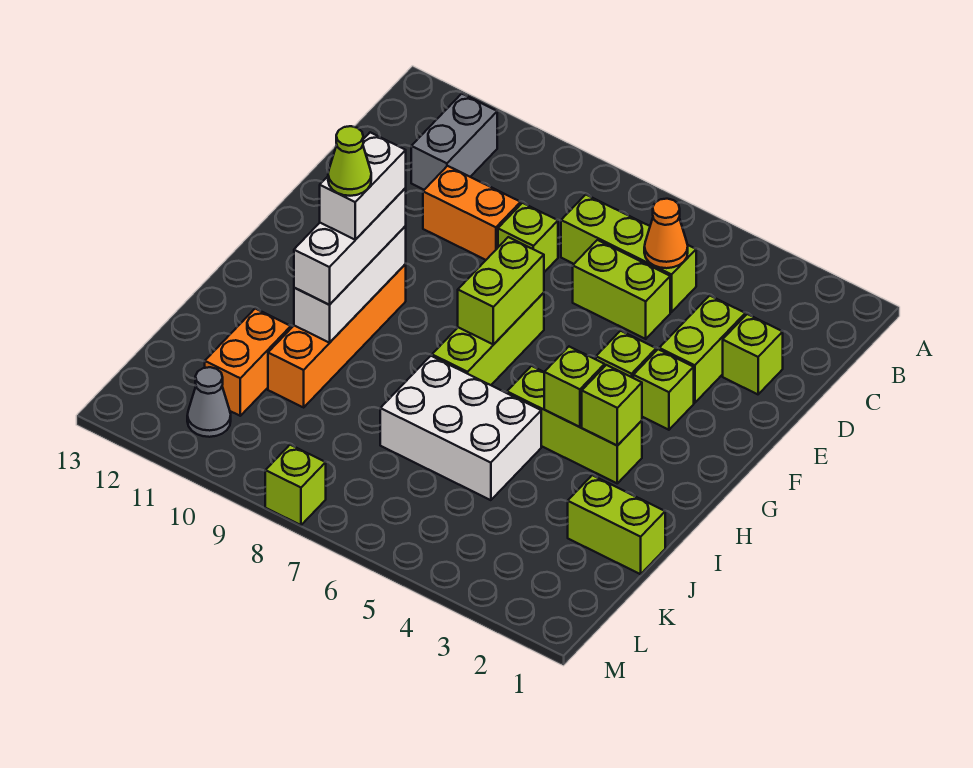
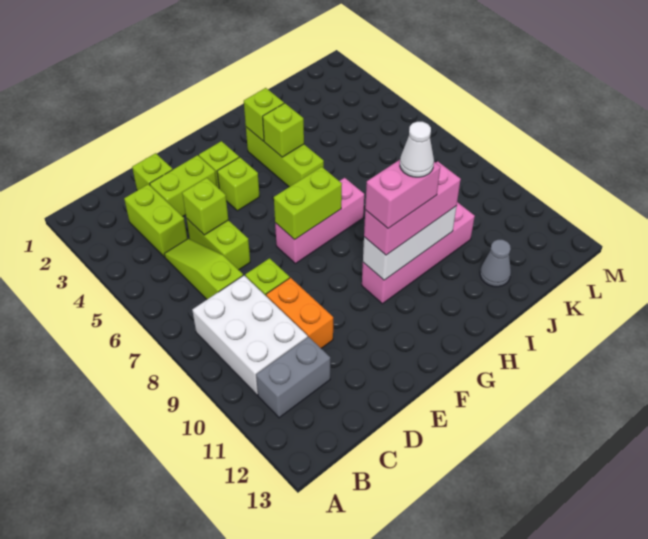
lime 1x3 brick [561,195,696,312] -> lime 1x3 slope [164,239,243,299]
orange 1x1 cone [644,199,688,268] -> none
lime 1x3 brick [432,293,544,385] -> pink 1x3 brick [275,178,364,264]
orange 1x4 brick [268,264,406,407] -> pink 1x4 brick [362,202,475,304]
white 1x3 brick [294,188,406,305] -> pink 1x3 brick [364,161,461,255]
white 1x2 brick [320,132,406,240] -> pink 1x2 brick [365,160,440,228]
lime 1x1 cone [328,126,371,196] -> white 1x1 cone [400,122,434,177]
white 2x3 brick [380,356,541,500] -> white 2x3 brick moved to [192,275,308,395]
lime 1x2 brick [568,475,665,574] -> lime 1x2 brick moved to [124,184,187,257]
orange 1x2 brick [205,309,291,416] -> none
grey 1x1 cone [187,367,231,437] -> grey 1x1 cone moved to [480,240,511,287]
lime 1x1 brick [265,445,326,525] -> lime 1x1 brick moved to [182,178,228,235]

